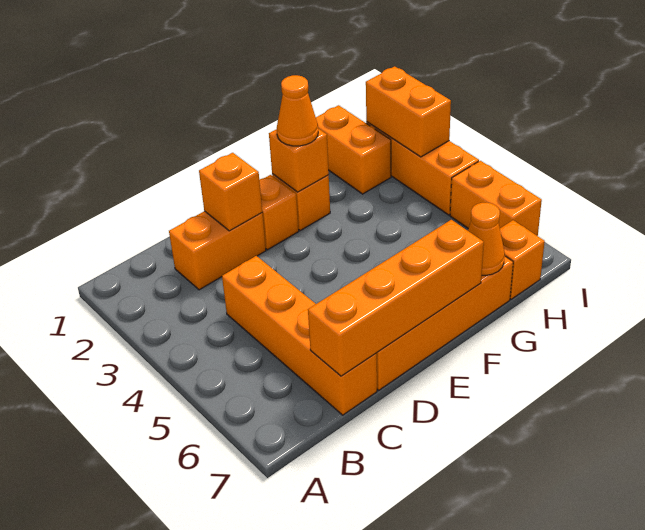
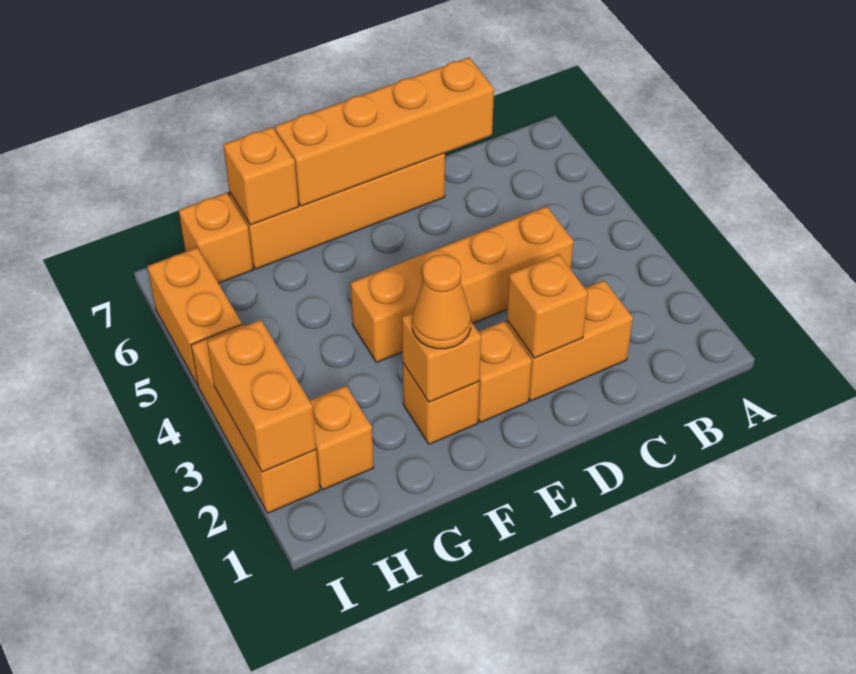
orange 1x4 brick [222,256,377,415] -> orange 1x4 brick turned to [351,206,573,363]
orange 1x1 cone [468,203,505,276] -> orange 1x1 brick [223,127,299,225]
orange 1x2 brick [316,105,391,194] -> orange 1x1 brick [310,386,374,490]

